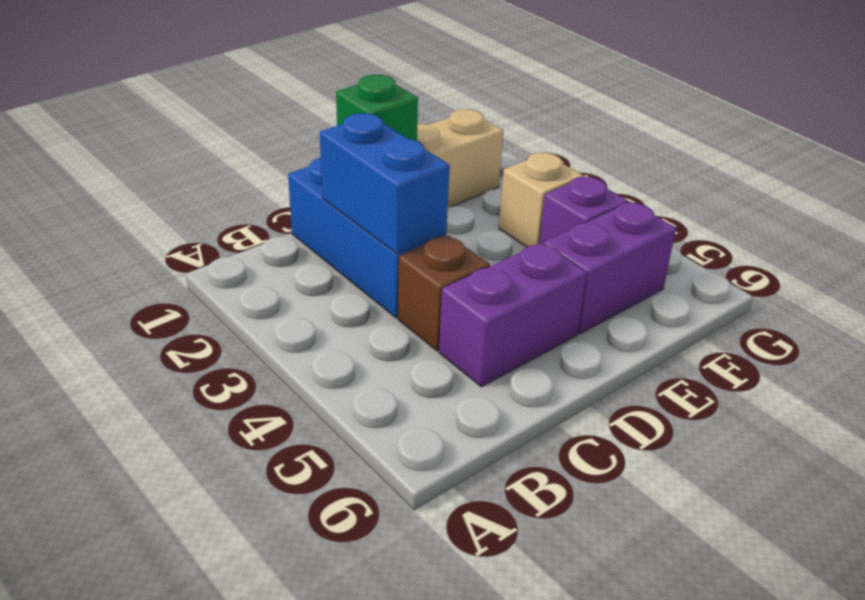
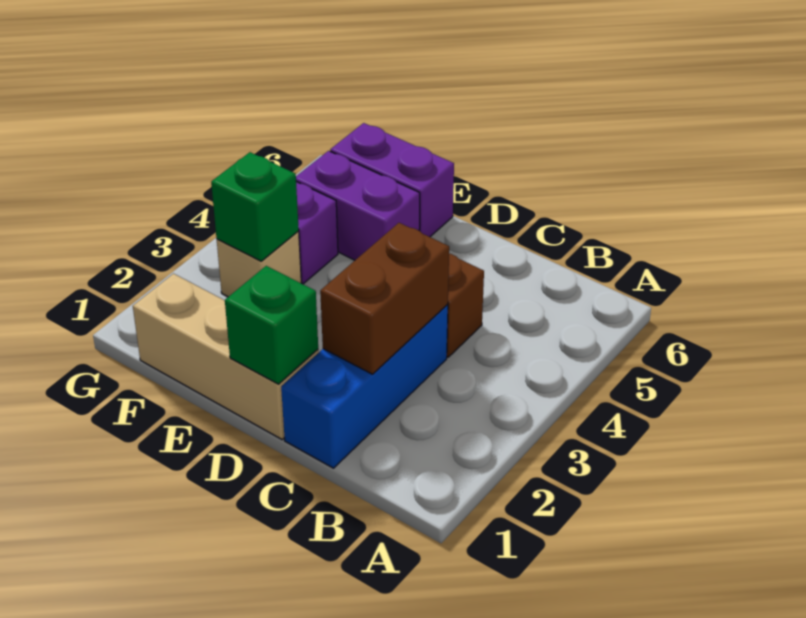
blue 1x2 brick [320,113,450,254] -> brown 1x2 brick [320,223,449,374]
purple 1x2 brick [439,243,587,387] -> purple 1x2 brick moved to [330,123,454,237]
none -> green 1x1 brick [211,152,299,261]

